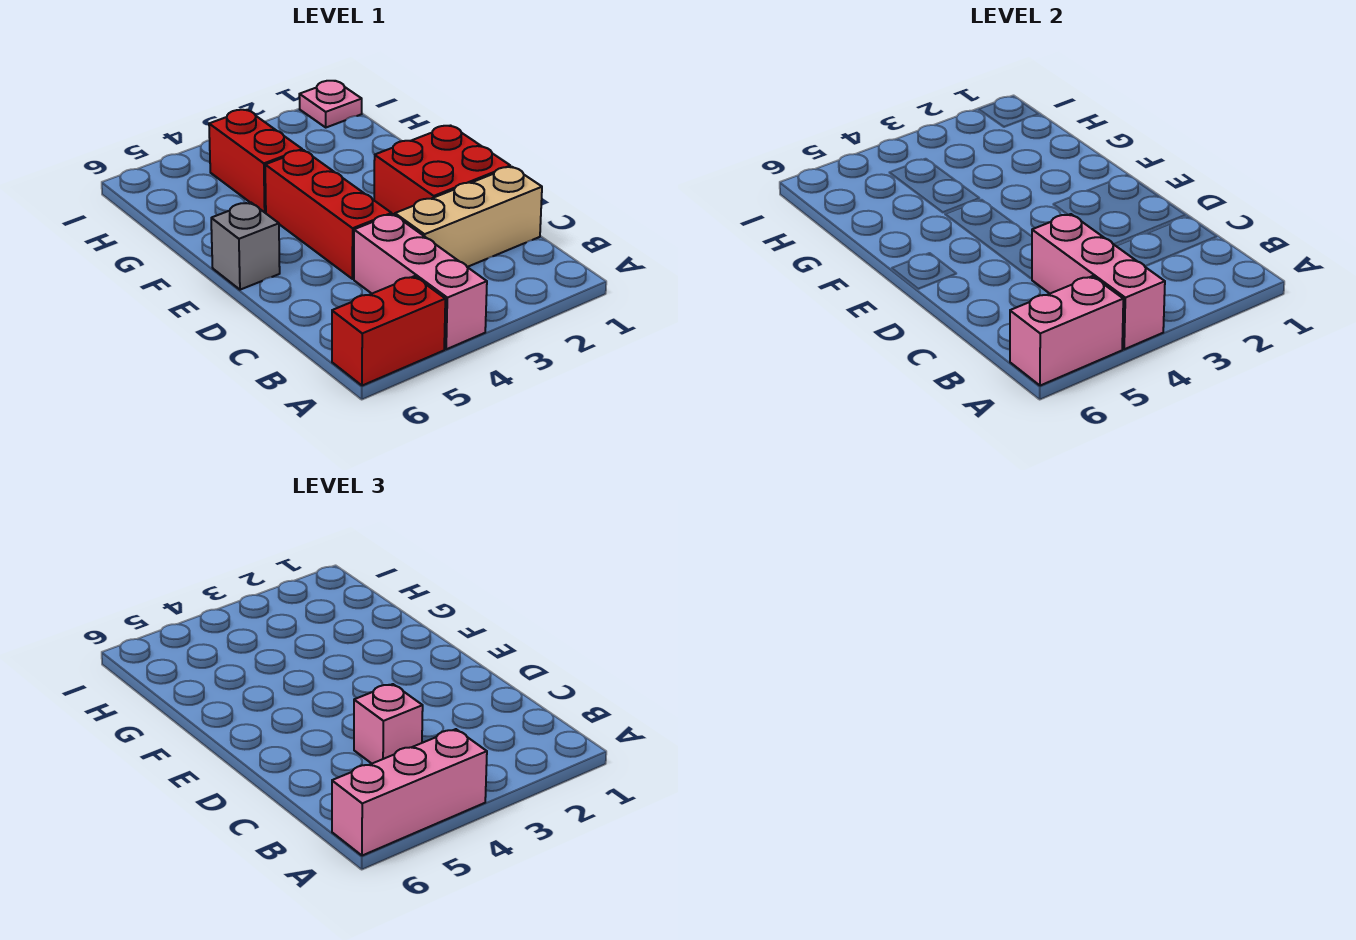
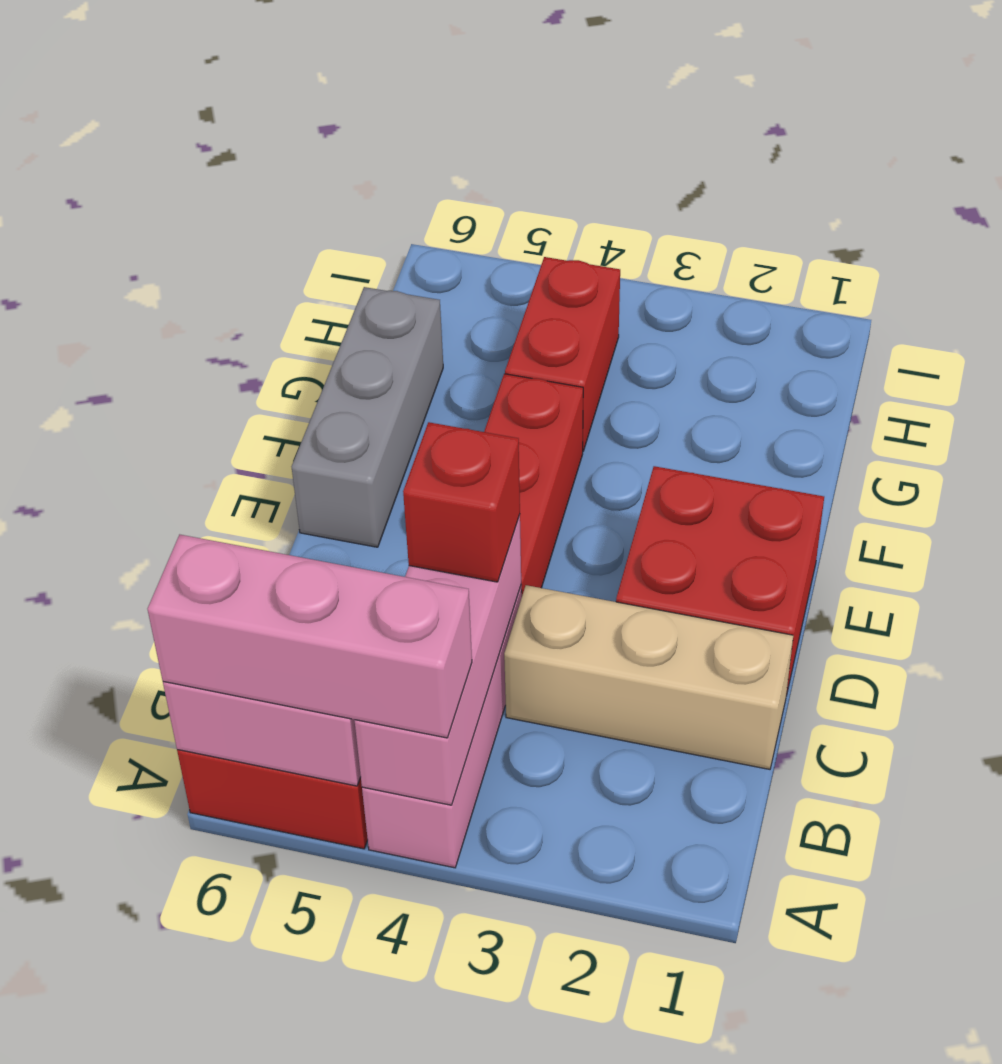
pink 1x1 brick [354,684,423,763] -> red 1x1 brick [403,422,520,582]
grey 1x1 brick [211,203,280,290] -> grey 1x3 brick [292,287,443,547]
pink 1x1 plate [299,81,362,127] -> none

